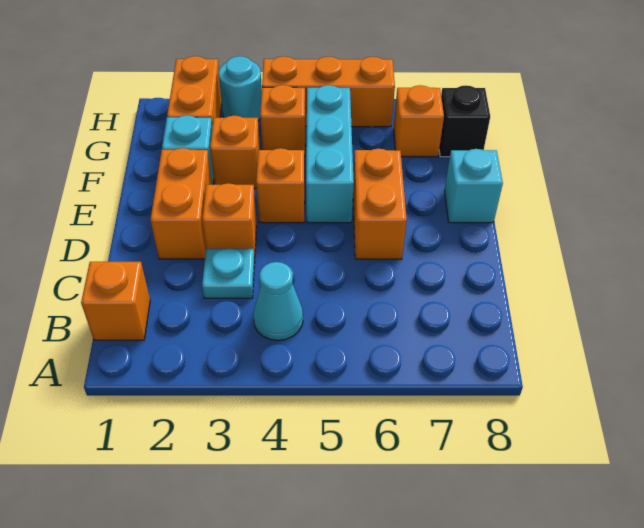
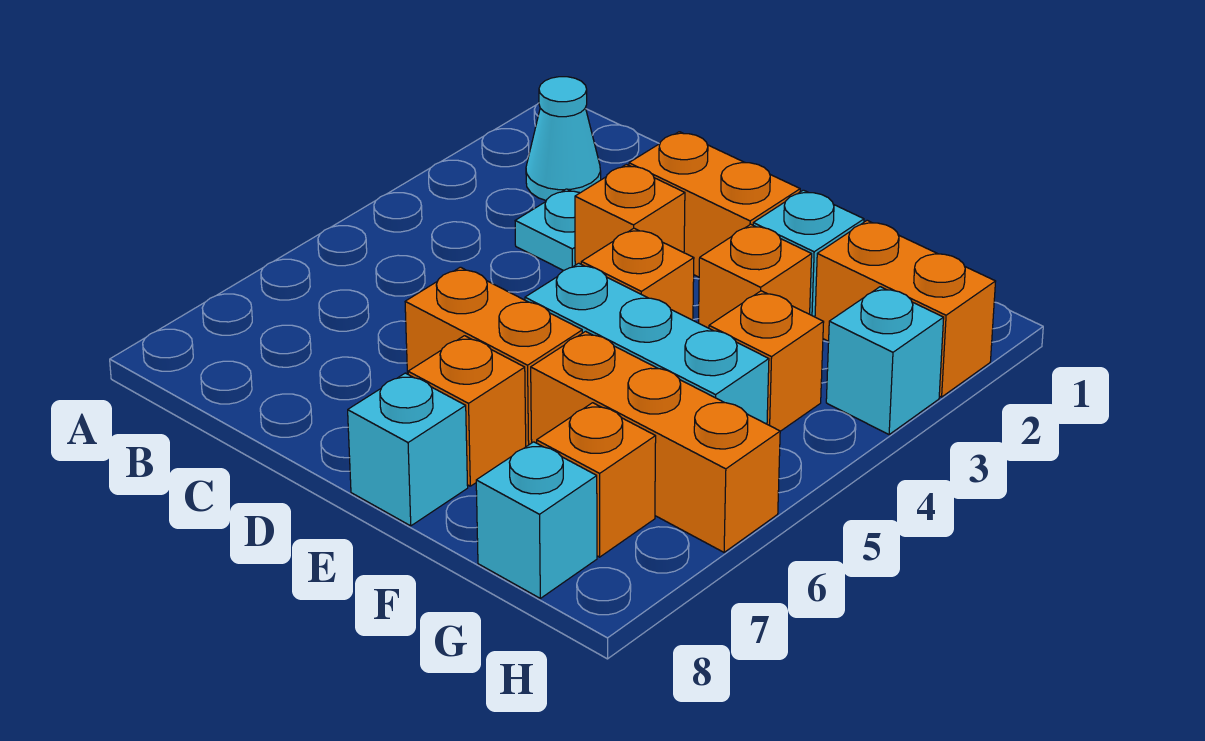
orange 1x1 brick [81,262,150,340] -> orange 1x1 brick moved to [408,336,526,486]
cyan 1x1 cone [253,262,303,340] -> cyan 1x1 cone moved to [526,77,601,200]
black 1x1 brick [439,86,490,157] -> cyan 1x1 brick [476,442,597,598]
cyan 1x1 round brick [219,56,262,121] -> cyan 1x1 brick [826,287,944,434]
orange 1x3 brick [262,56,395,127] -> orange 1x3 brick turned to [531,331,780,552]

